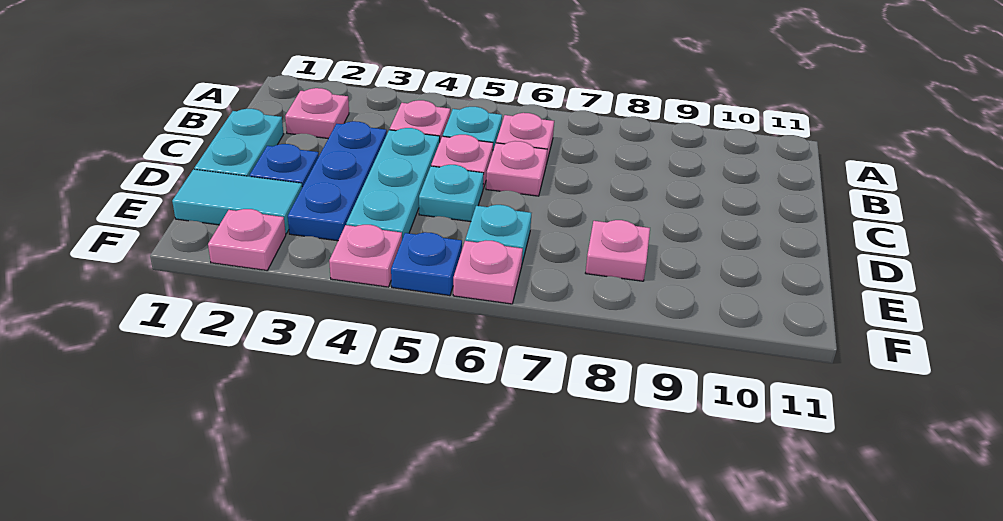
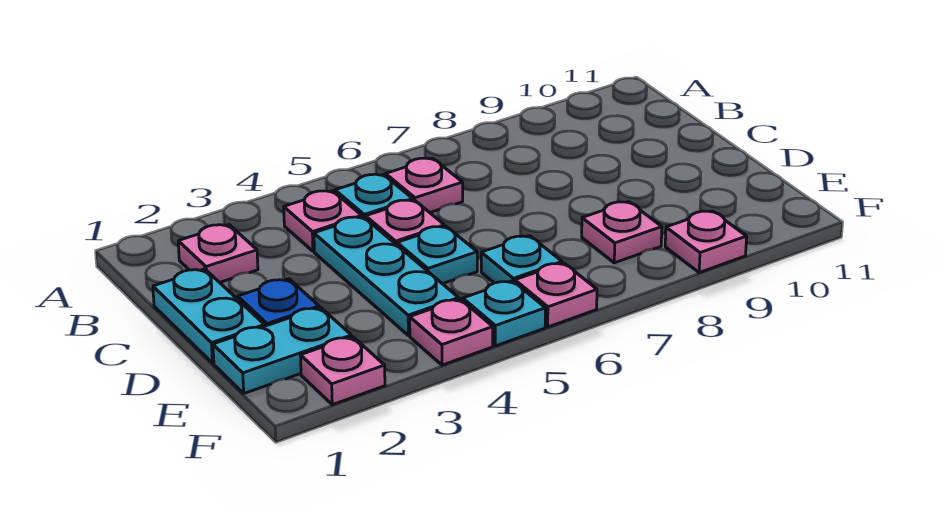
blue 1x3 plate [288,121,387,241] -> none
pink 1x1 plate [486,141,547,196] -> pink 1x1 plate moved to [665,211,747,273]
cyan 1x2 tile [172,169,302,234] -> cyan 1x2 plate [213,307,351,393]
blue 1x1 plate [391,232,462,296] -> cyan 1x1 plate [463,281,545,346]

